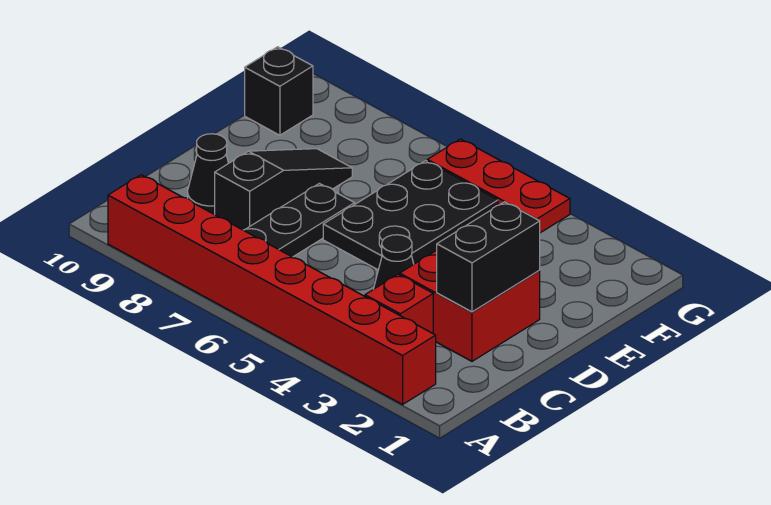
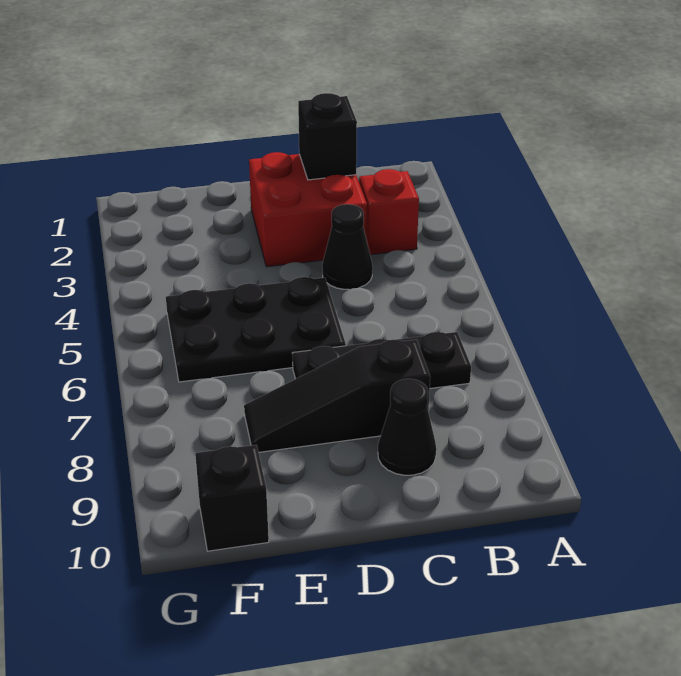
red 1x8 brick [108,175,436,404] -> none
black 1x2 brick [437,202,540,312] -> black 1x1 brick [298,93,357,180]
red 1x3 plate [427,139,570,233] -> none

